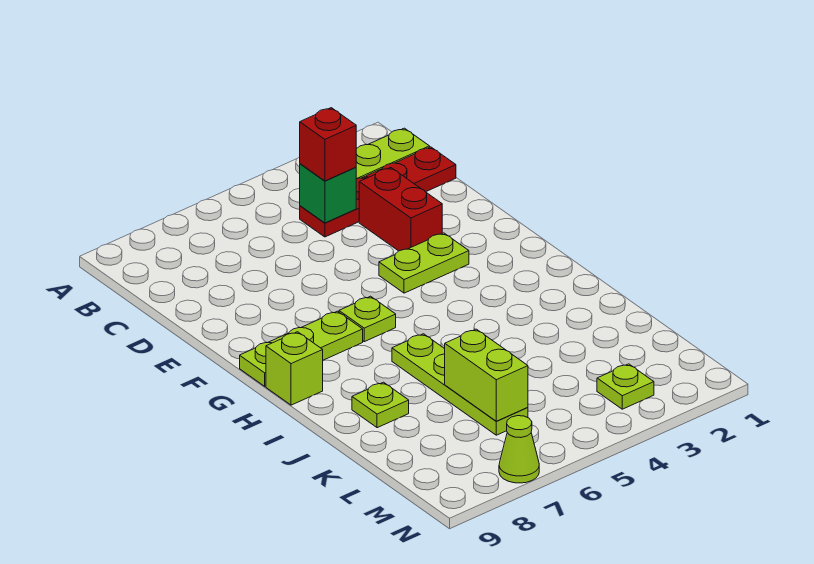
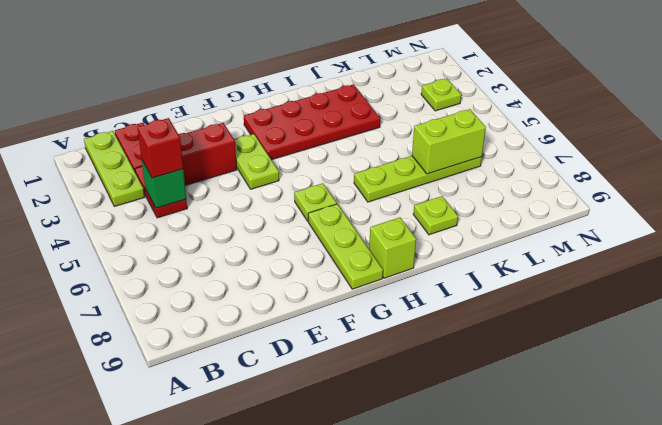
none -> red 2x4 plate [244,84,380,160]
lime 1x1 cone [499,416,539,483] -> none

